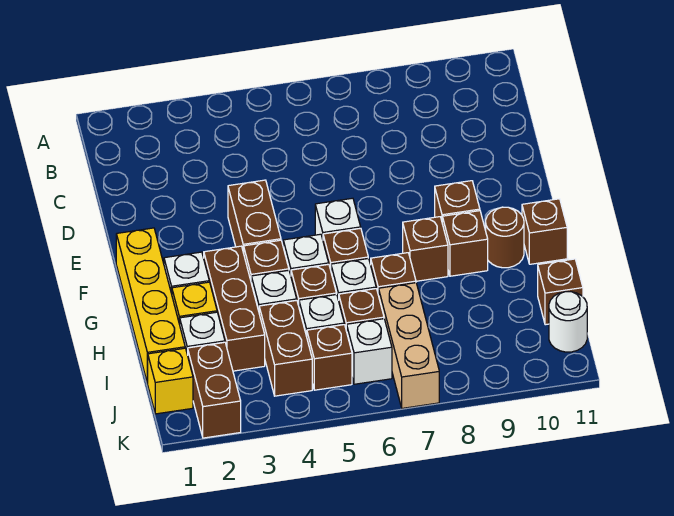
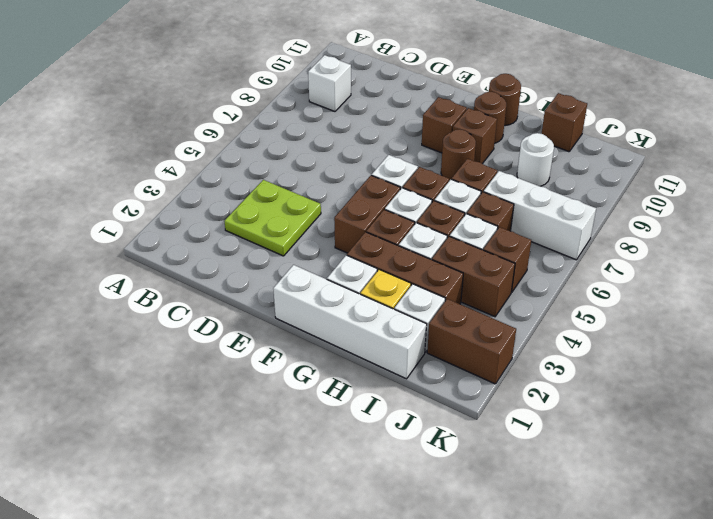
none -> lime 2x2 plate [224,180,321,256]
brown 1x2 brick [228,180,281,253] -> brown 1x2 brick turned to [334,175,400,253]
yellow 1x4 brick [116,228,185,384] -> white 1x4 brick [273,265,427,379]
brown 1x1 brick [403,217,448,281] -> brown 1x1 round brick [441,129,476,181]
brown 1x1 brick [522,199,567,264] -> brown 1x1 round brick [489,74,521,126]
tan 1x3 brick [379,283,439,408] -> white 1x3 brick [484,171,596,260]
yellow 1x1 brick [148,348,193,414] -> none
white 1x1 brick [347,319,392,384] -> white 1x1 brick moved to [308,55,351,111]
white 1x1 round brick [549,292,587,352] -> white 1x1 round brick moved to [517,133,554,186]

